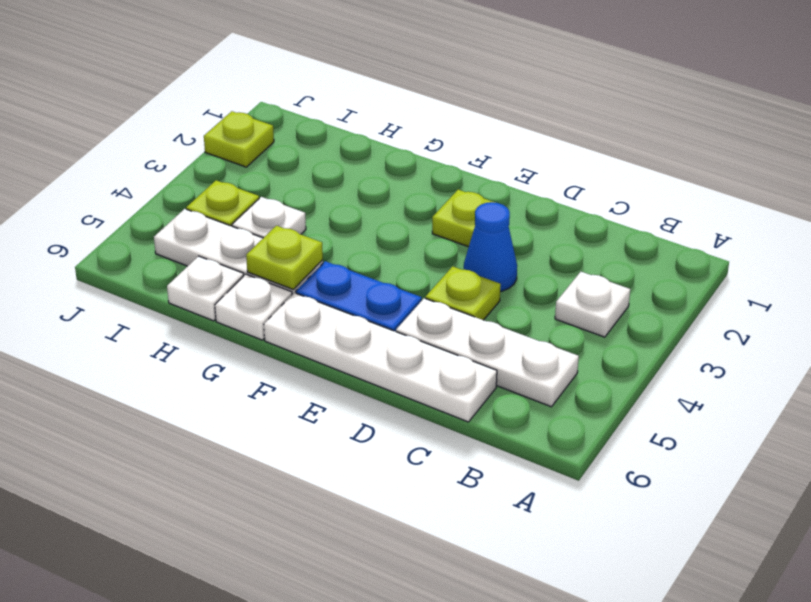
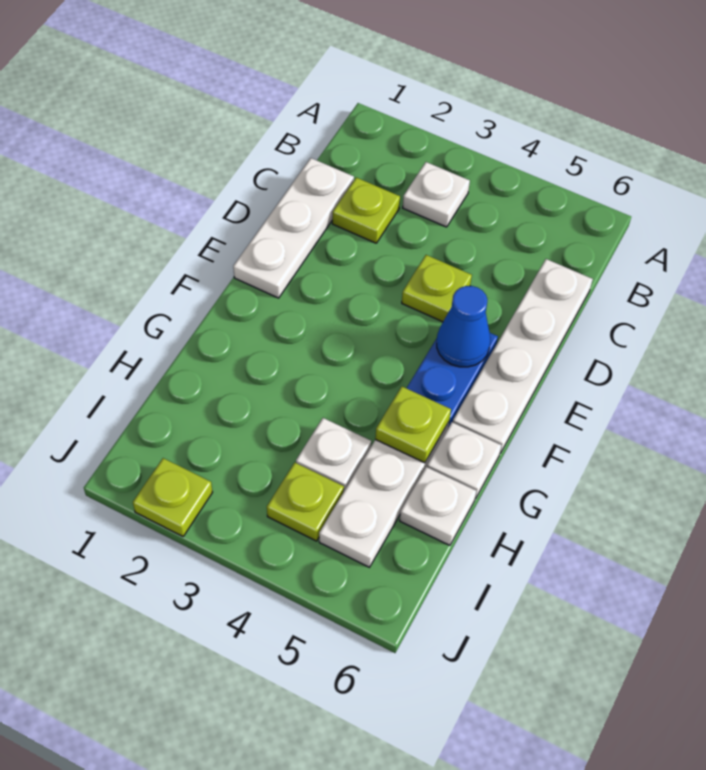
white 1x3 plate [396,298,579,407] -> white 1x3 plate moved to [233,158,354,298]
blue 1x1 cone [464,202,517,292] -> blue 1x1 cone moved to [437,286,490,367]
lime 1x1 plate [432,190,495,247] -> lime 1x1 plate moved to [332,178,400,243]

